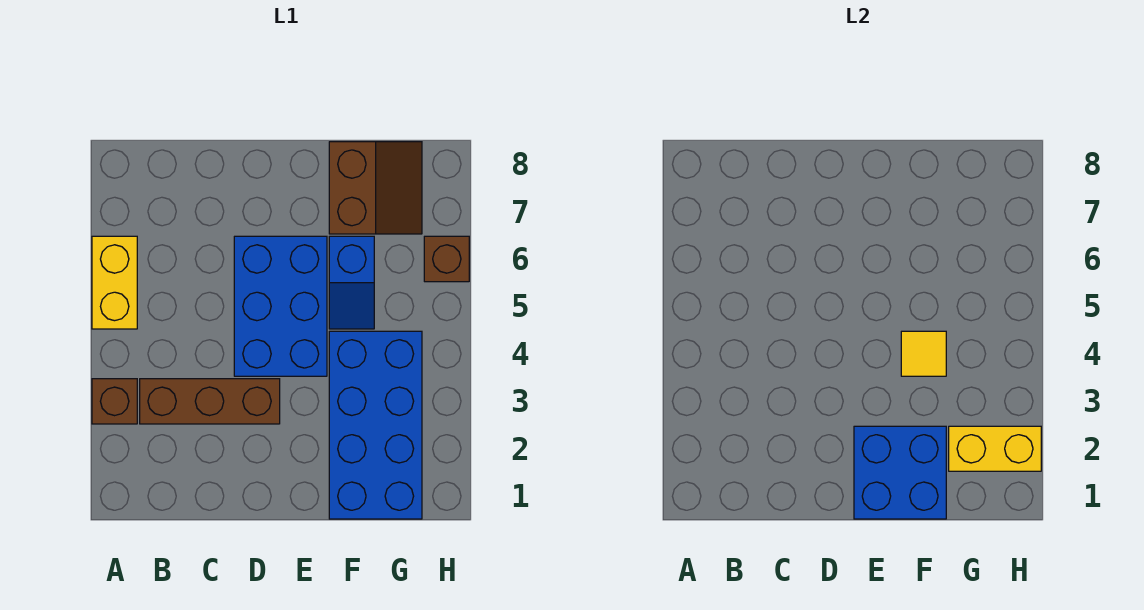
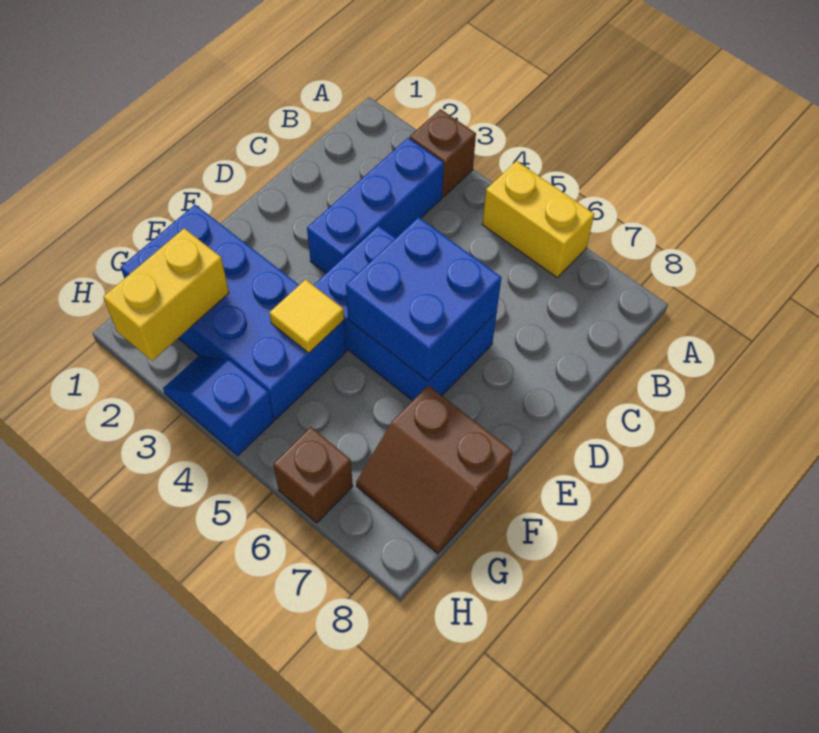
brown 1x3 brick [140,379,280,424] -> blue 1x3 brick [307,138,444,273]
blue 2x2 brick [854,426,946,519] -> blue 2x2 brick moved to [346,217,502,381]
blue 1x2 slope [329,236,374,329] -> blue 1x2 slope moved to [163,355,274,456]

